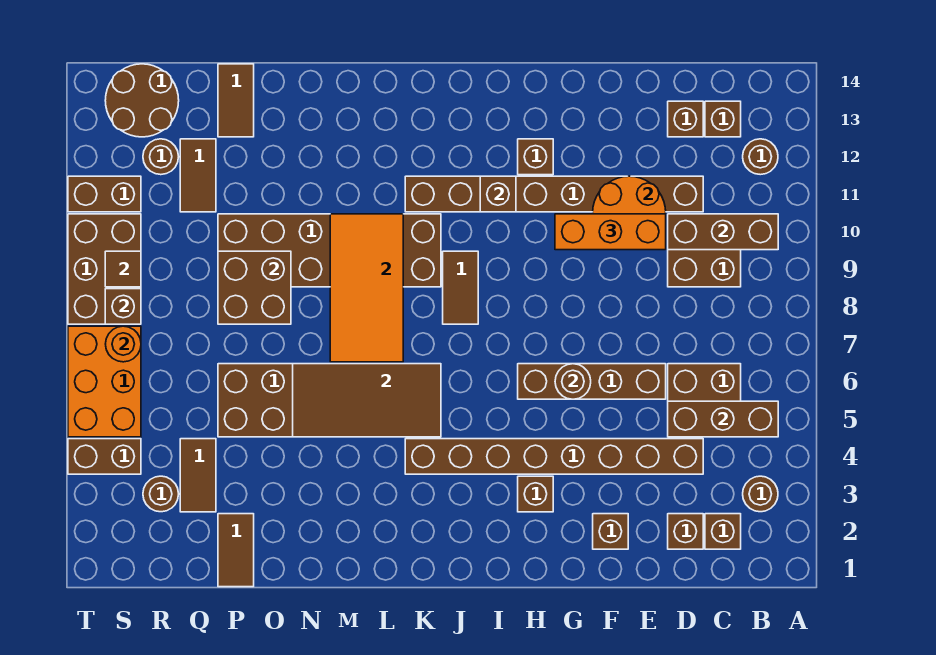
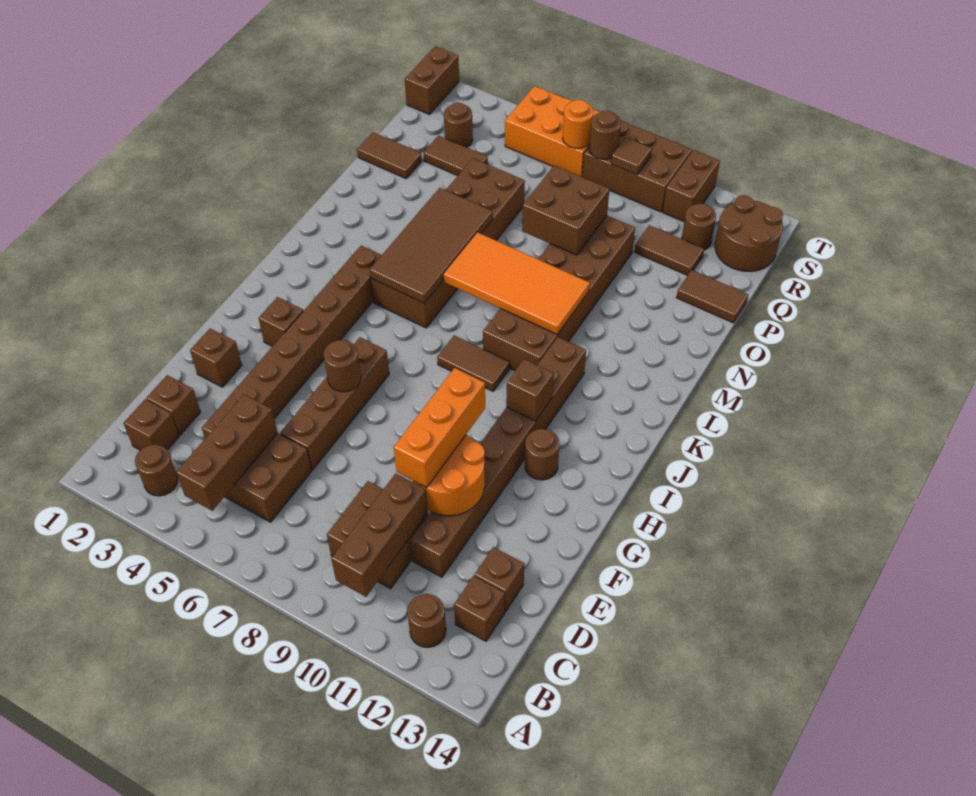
brown 1x1 brick [518,139,553,175] -> brown 1x1 round brick [525,429,559,480]
brown 1x2 brick [68,439,141,474] -> brown 1x2 brick moved to [405,46,459,114]
brown 1x1 brick [105,289,141,324] -> brown 1x1 round brick [589,111,621,160]

